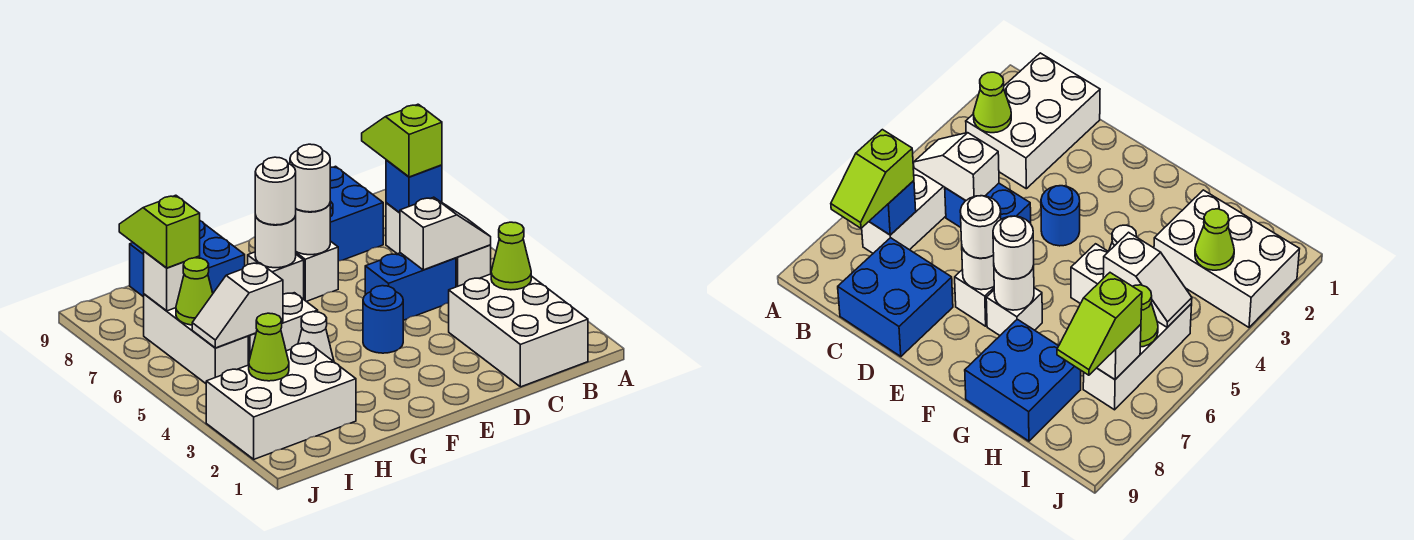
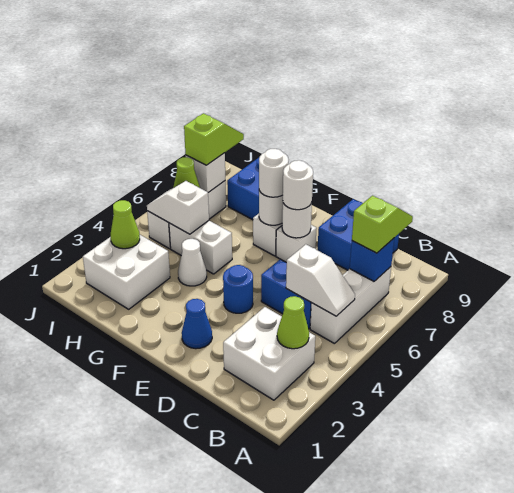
white 2x3 brick [449,274,588,387] -> white 2x2 brick [223,307,315,400]
none -> blue 1x1 cone [182,299,212,349]
white 2x3 brick [206,343,356,459] -> white 2x2 brick [83,235,170,309]

